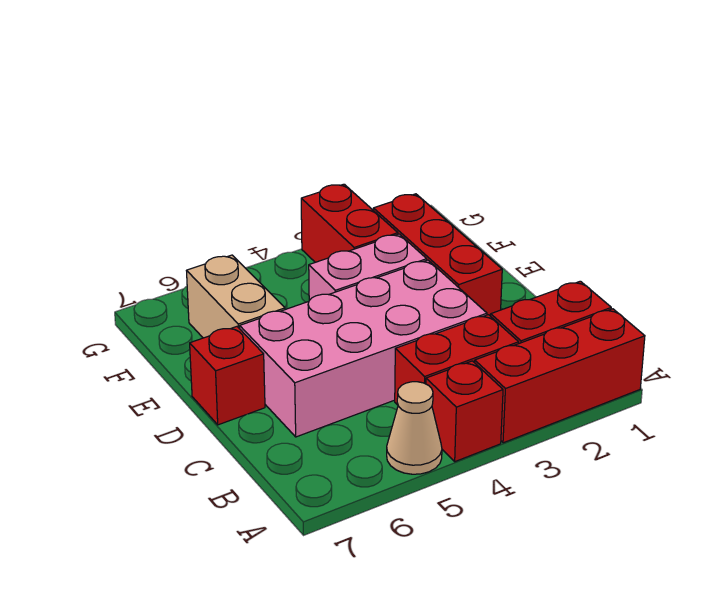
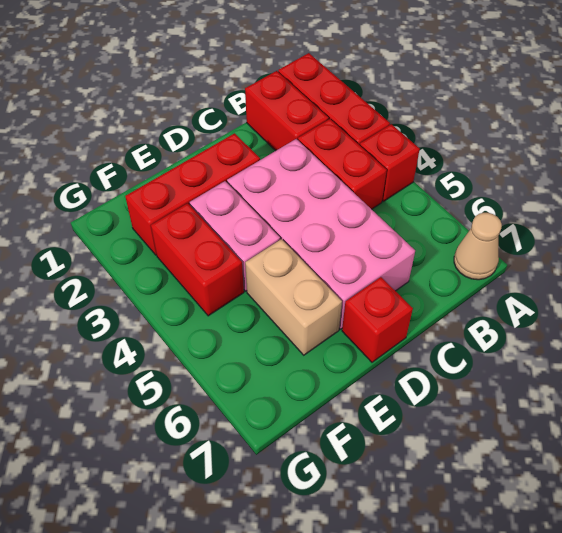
tan 1x1 cone [387,382,442,474] -> tan 1x1 cone moved to [454,213,502,280]
tan 1x2 brick [187,255,285,338] -> tan 1x2 brick turned to [245,239,342,355]
red 1x2 brick [301,184,398,262] -> red 1x2 brick turned to [151,203,244,316]

